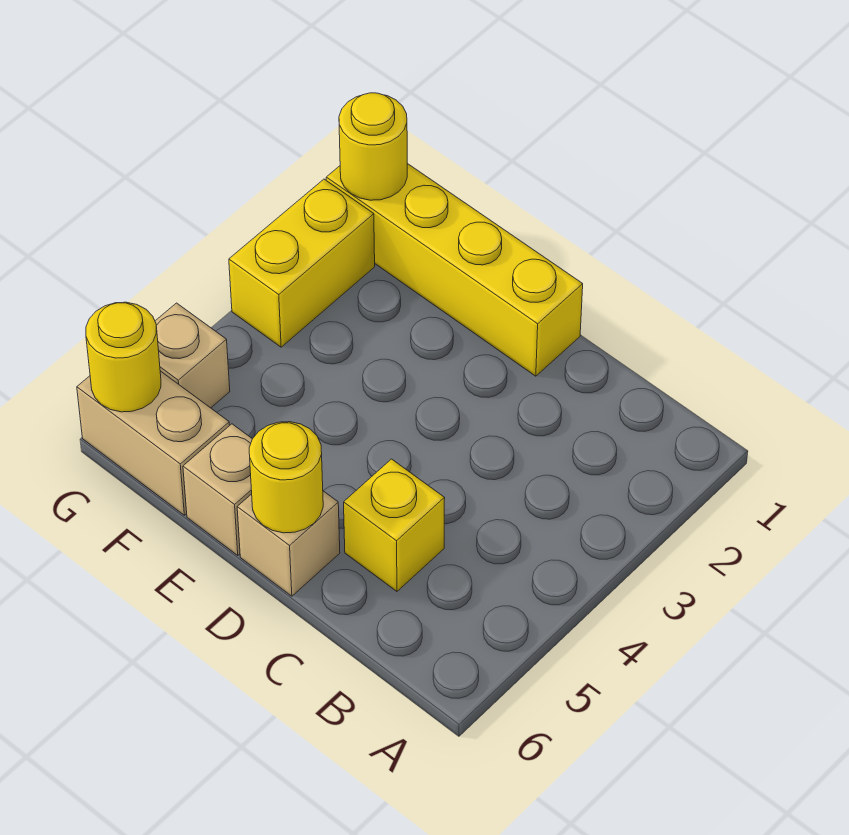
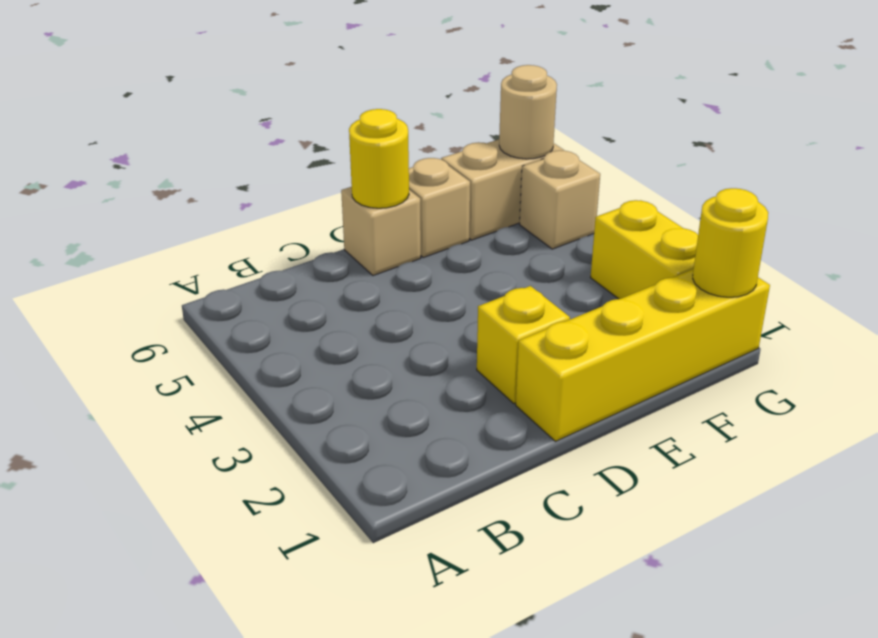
yellow 1x1 brick [344,459,445,591] -> yellow 1x1 brick moved to [477,286,570,403]
yellow 1x1 round brick [86,302,161,412] -> tan 1x1 round brick [499,65,557,159]

